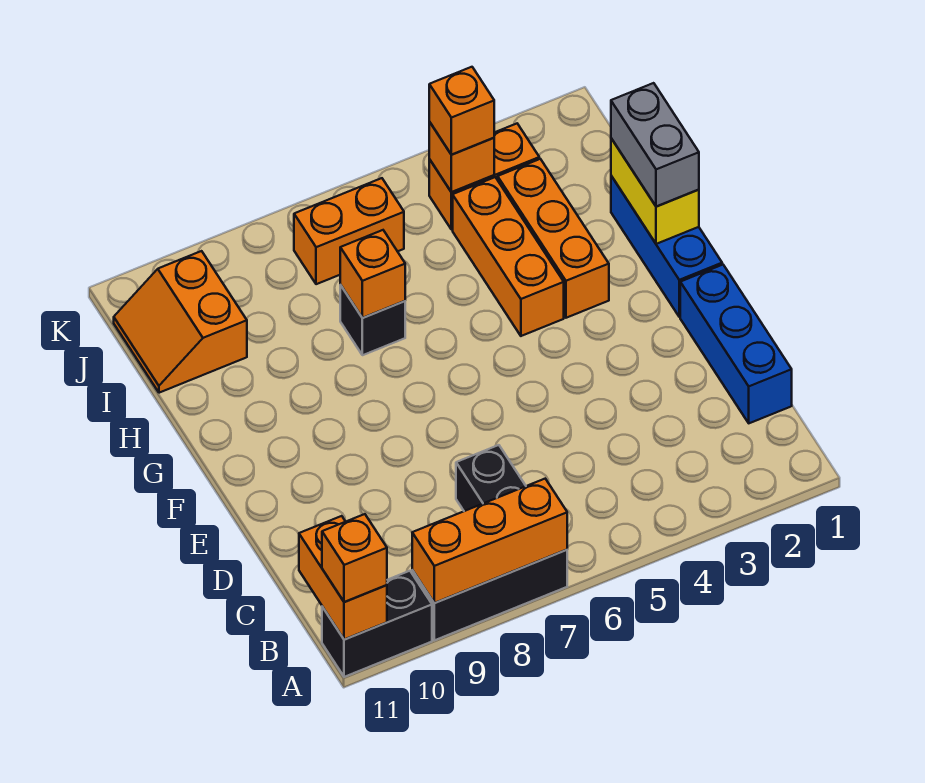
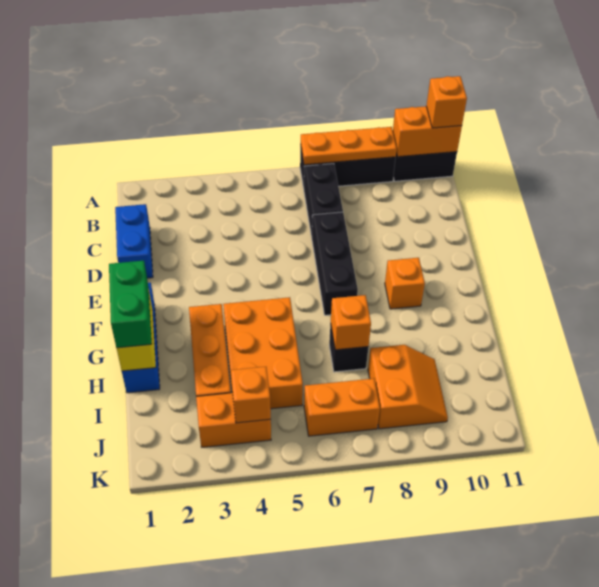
orange 1x3 brick [412,479,567,603] -> orange 1x3 plate [301,127,397,165]
orange 1x2 brick [299,516,387,639] -> orange 1x2 brick turned to [393,106,462,157]
blue 1x3 brick [680,265,792,423] -> blue 1x2 brick [115,204,153,278]
none -> black 1x3 brick [312,212,358,315]
grey 1x2 brick [611,83,699,207] -> green 1x2 brick [109,261,152,348]
orange 1x3 brick [453,177,564,336] -> orange 2x3 brick [223,297,303,409]
orange 2x2 slope [114,251,247,393] -> orange 2x2 slope moved to [368,345,448,429]
orange 1x1 brick [429,67,494,155] -> orange 1x1 brick moved to [385,258,425,309]

